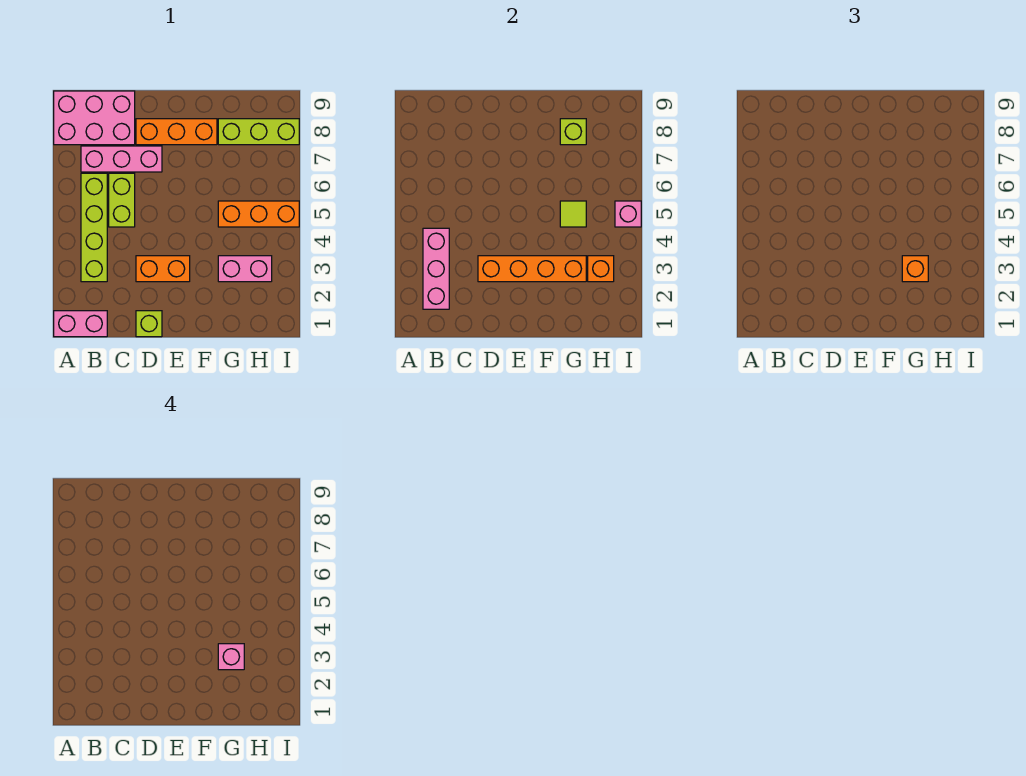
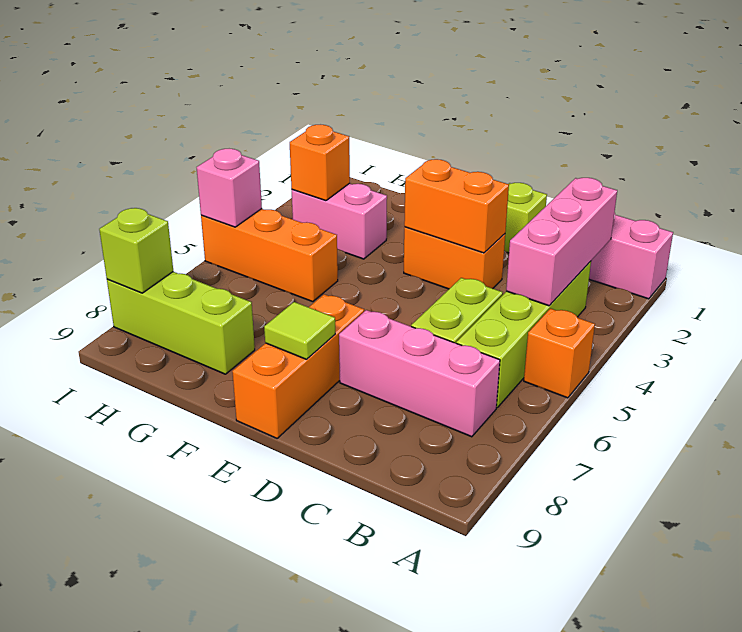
pink 2x3 brick [54,91,135,145] -> none
orange 1x4 brick [478,256,586,282] -> orange 1x2 brick [404,159,509,253]
orange 1x3 brick [136,119,217,145] -> orange 1x3 brick turned to [232,294,364,438]
orange 1x1 brick [902,256,928,282] -> orange 1x1 brick moved to [524,309,595,398]
pink 1x1 brick [218,644,244,670] -> none
lime 1x1 tile [560,201,586,227] -> lime 1x1 tile moved to [264,302,335,359]
lime 1x1 brick [560,119,586,145] -> lime 1x1 brick moved to [99,208,173,293]

